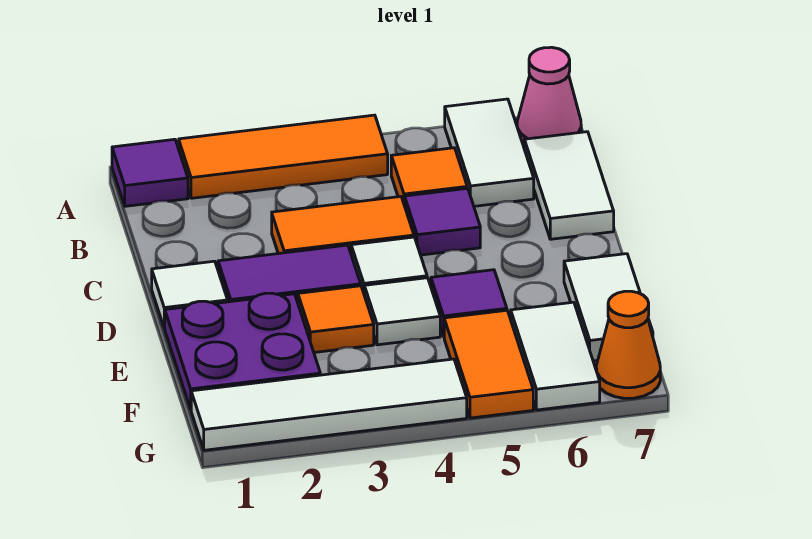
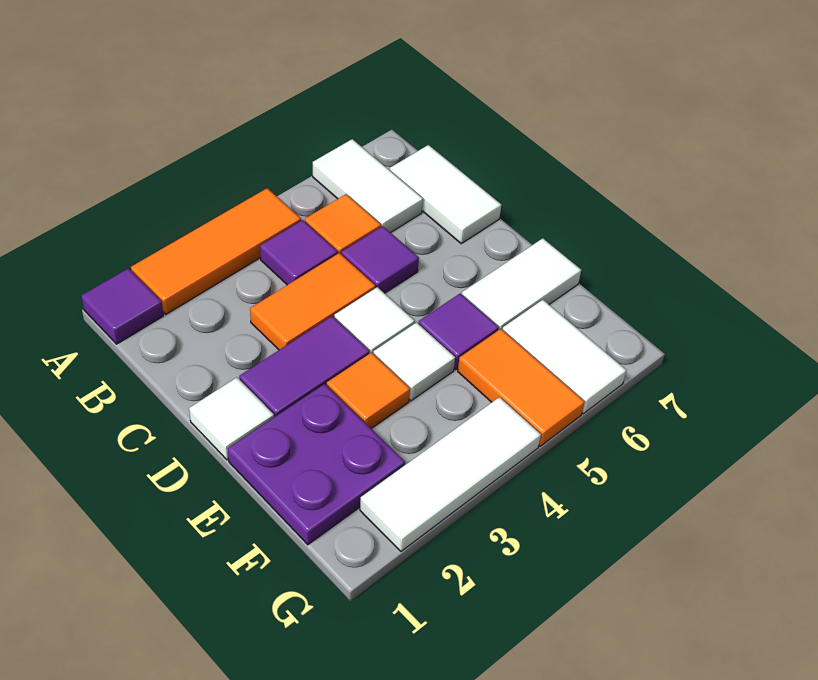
pink 1x1 cone [517,47,581,146] -> none
none -> purple 1x1 tile [260,220,338,285]
white 1x2 tile [564,254,653,361] -> white 1x2 tile turned to [462,238,581,330]
white 1x4 tile [191,359,467,450] -> white 1x3 tile [360,397,541,551]
orange 1x1 cone [596,291,660,398] -> none

